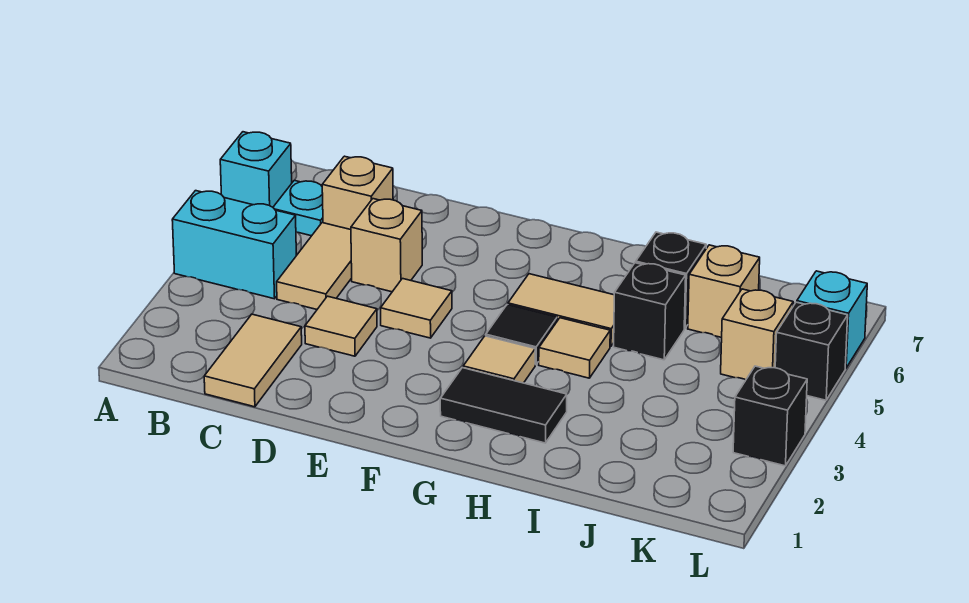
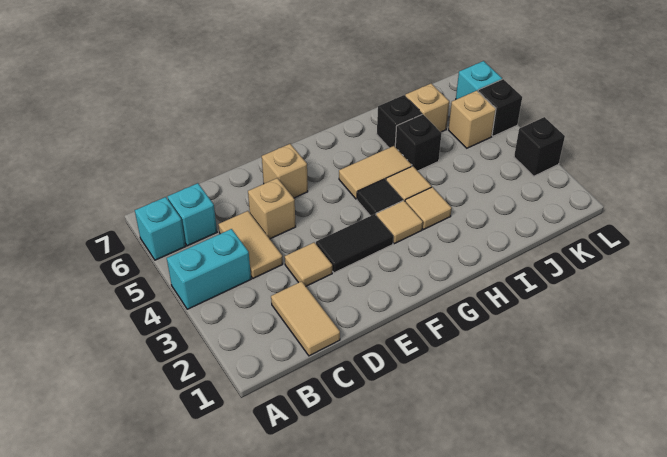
cyan 1x1 plate [273,180,323,236] -> cyan 1x1 brick [168,183,217,246]
tan 1x1 brick [322,156,393,230] -> tan 1x1 brick moved to [262,144,308,198]
tan 1x1 tile [381,279,452,338] -> tan 1x1 tile moved to [405,187,452,230]
black 1x2 tile [440,368,567,443] -> black 1x2 tile moved to [316,214,393,273]

